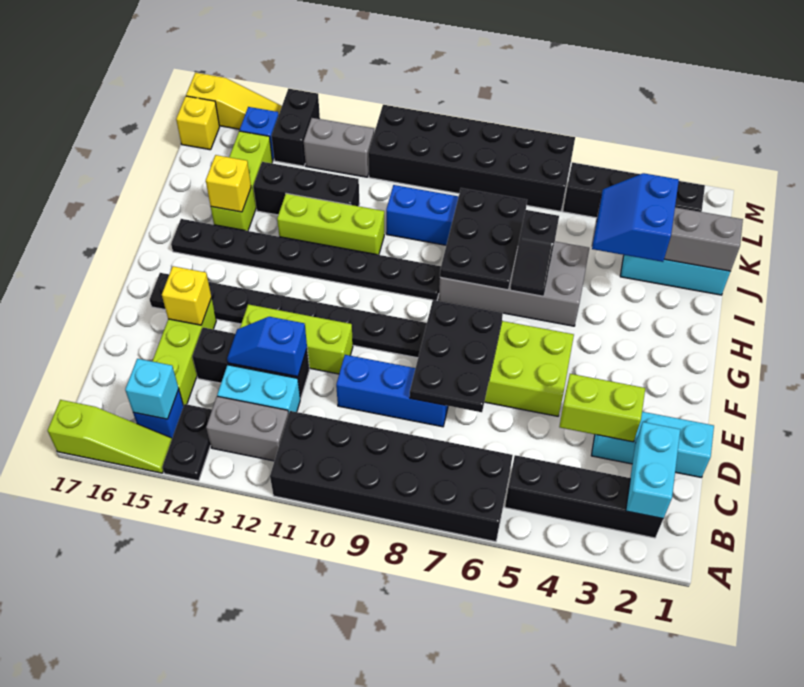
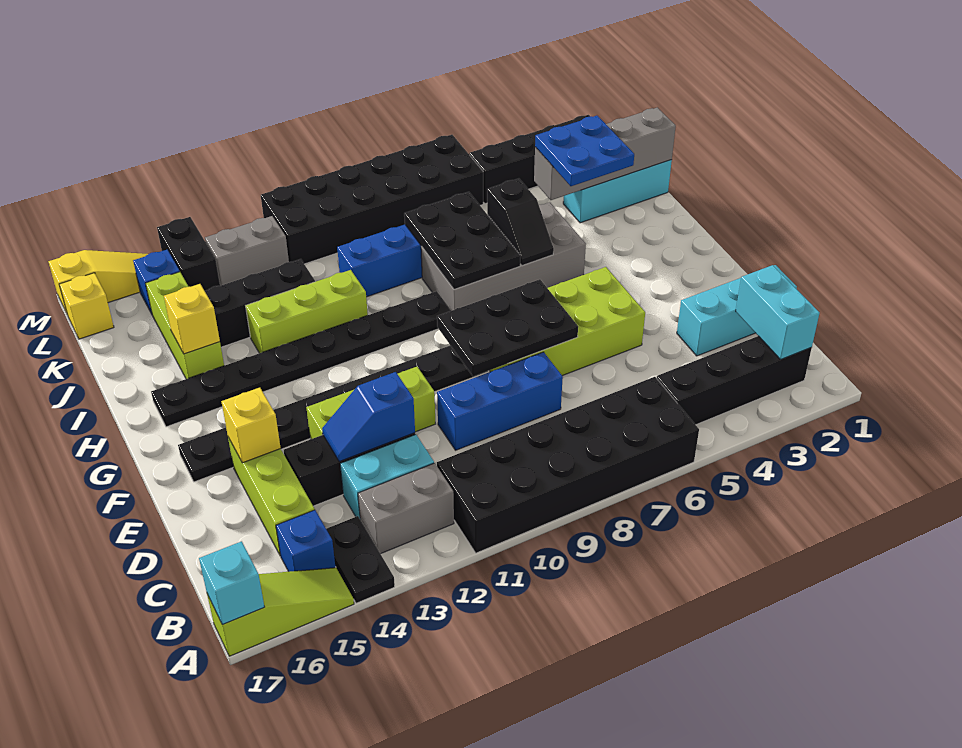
cyan 1x1 brick [125,359,179,419] -> cyan 1x1 brick moved to [199,541,264,625]
lime 1x2 brick [559,374,645,442] -> none
black 2x3 plate [410,300,503,412] -> black 2x3 plate turned to [437,279,578,376]
blue 2x2 slope [592,173,679,262] -> blue 2x2 plate [535,116,634,186]

